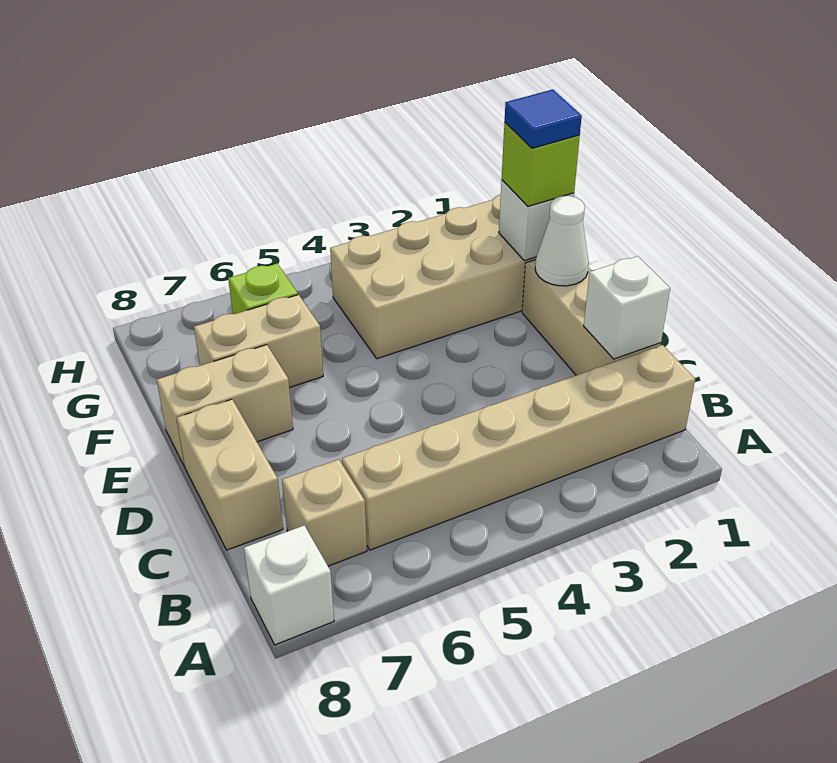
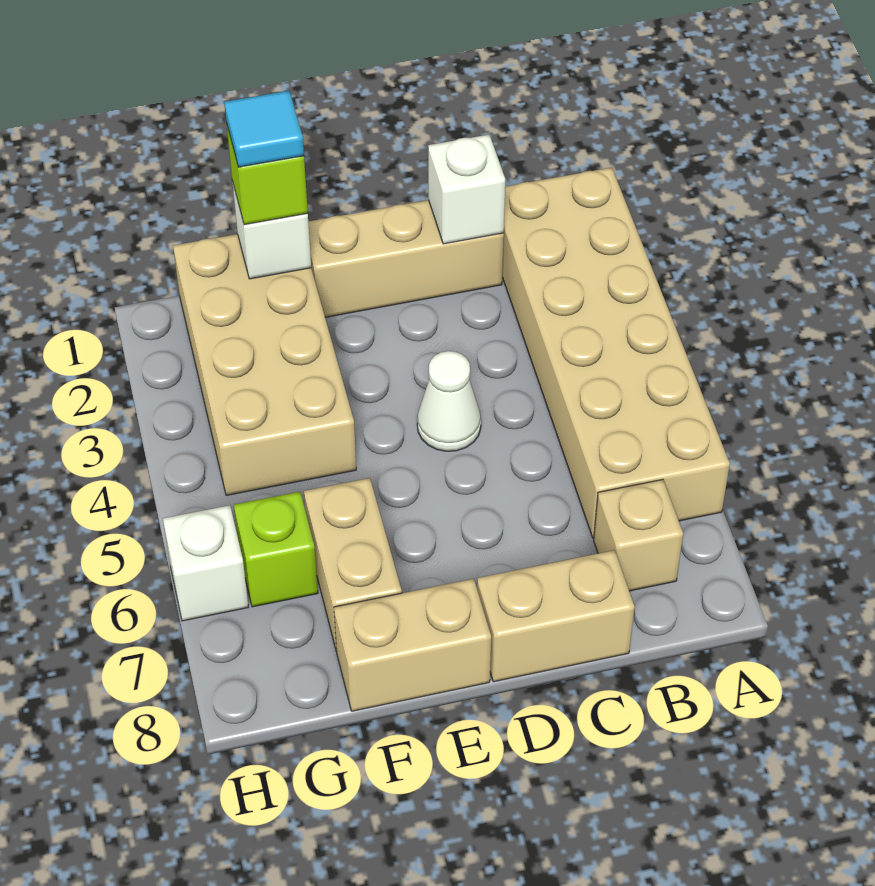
white 1x1 brick [244,526,334,645] -> white 1x1 brick moved to [163,505,248,621]
tan 1x6 brick [342,345,695,550] -> tan 2x6 brick [502,167,730,538]
white 1x1 cone [535,196,589,286] -> white 1x1 cone moved to [417,351,481,451]
tan 1x2 brick [157,345,293,467] -> tan 1x2 brick turned to [334,579,491,711]
blue 1x1 tile [505,90,582,148] -> cyan 1x1 tile [224,91,304,167]

